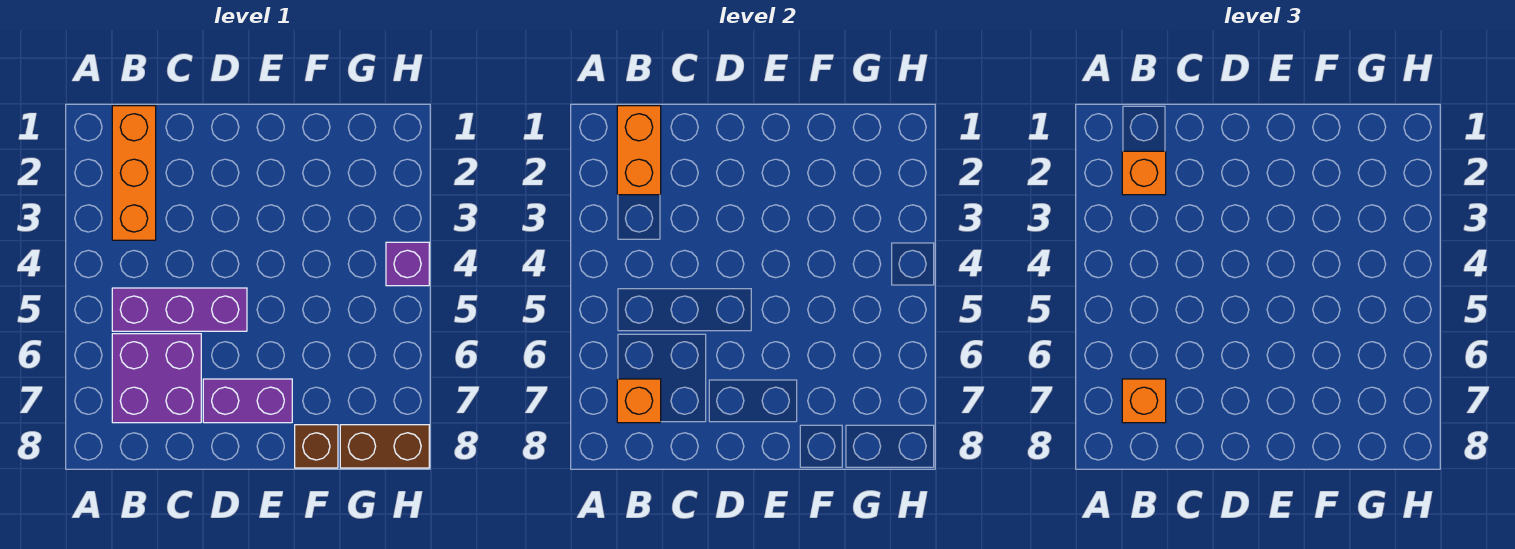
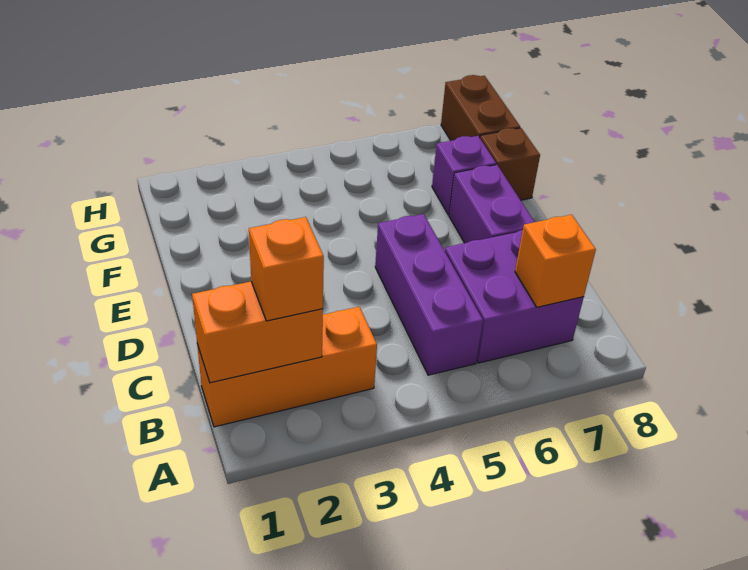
orange 1x1 brick [1122,379,1166,423] -> none
purple 1x1 brick [386,242,429,286] -> purple 1x1 brick moved to [432,136,496,215]

